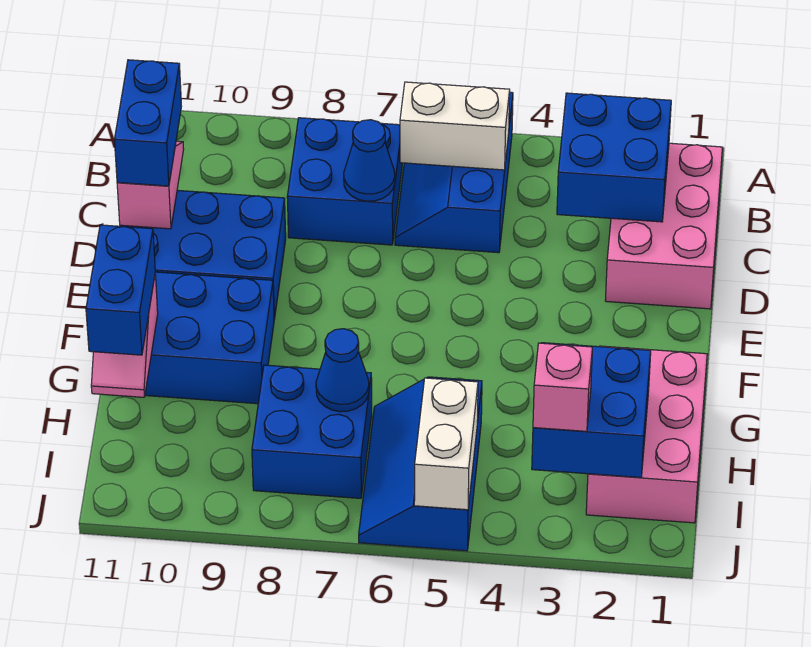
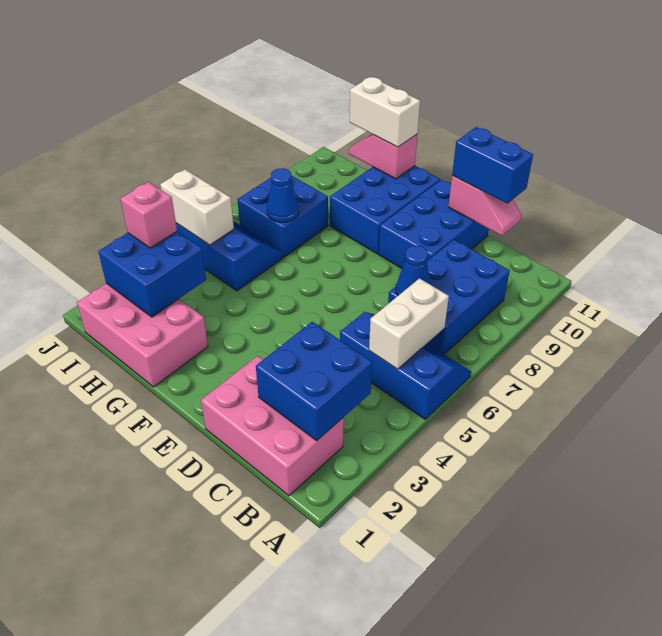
blue 2x2 brick [287,118,402,245] -> blue 2x3 brick [388,240,510,354]
blue 1x2 brick [86,225,155,355] -> white 1x2 brick [350,77,420,147]

